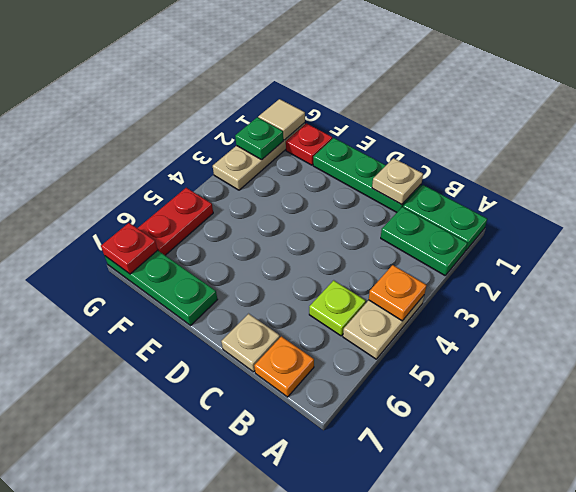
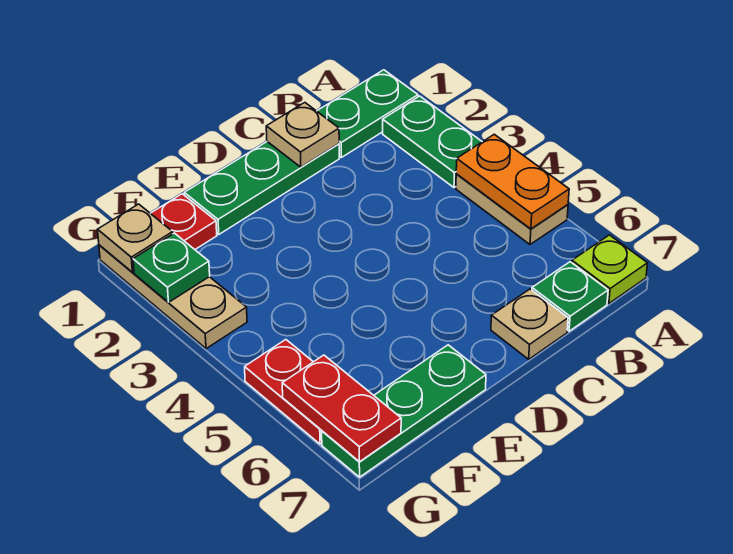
green 1x2 plate [381,207,467,275] -> green 1x2 plate turned to [383,96,482,188]
orange 1x1 plate [369,265,426,321] -> orange 1x2 plate [456,134,569,229]
lime 1x1 plate [309,280,366,336] -> lime 1x1 plate moved to [572,235,647,304]
orange 1x1 plate [254,336,314,397] -> green 1x1 plate [532,262,608,331]
tan 1x1 tile [258,99,305,140] -> tan 1x1 plate [98,204,173,272]
red 1x1 plate [101,223,158,274] -> red 1x2 plate [282,355,401,462]

